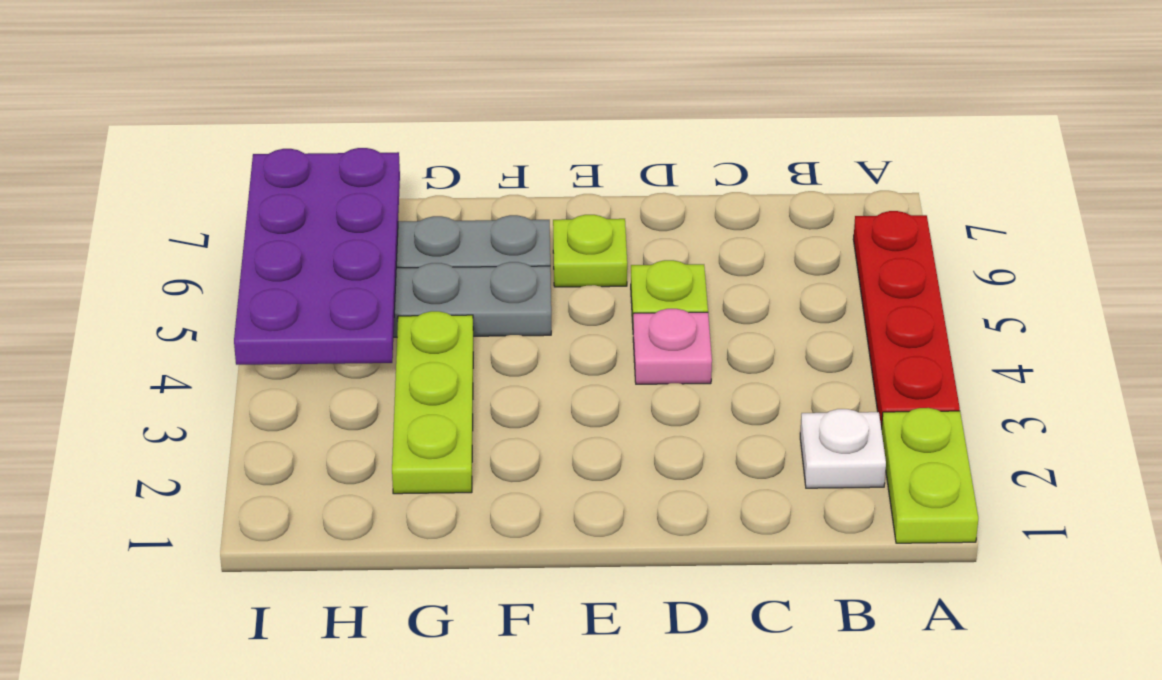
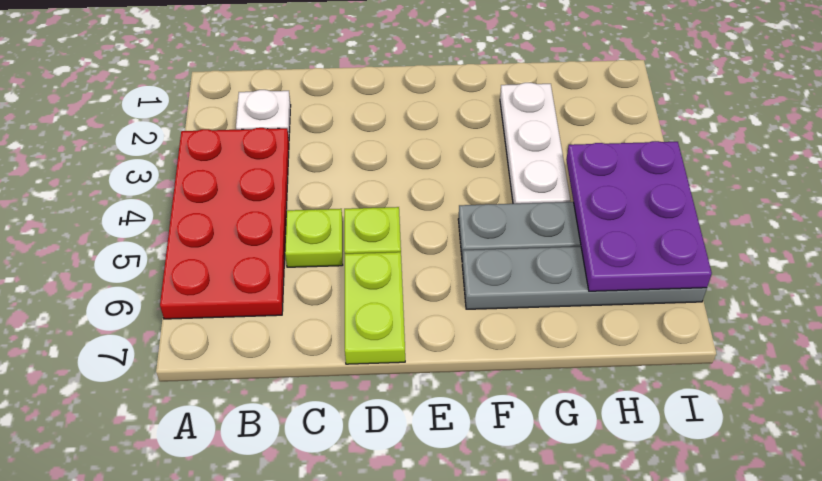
lime 1x2 plate [881,408,978,543] -> lime 1x2 plate moved to [345,252,405,364]
red 1x4 plate [853,211,960,429] -> red 2x4 plate [160,128,289,319]
pink 1x1 plate [633,309,712,384] -> none
lime 1x1 plate [553,215,627,287] -> lime 1x1 plate moved to [285,209,343,267]
lime 1x3 plate [392,311,473,494] -> white 1x3 plate [500,83,570,204]
purple 2x4 plate [234,148,400,365] -> purple 2x3 plate [566,141,712,291]

